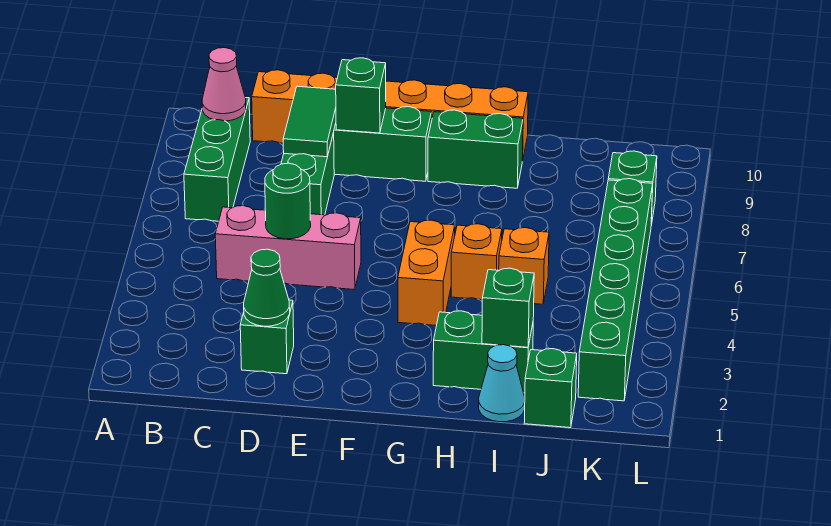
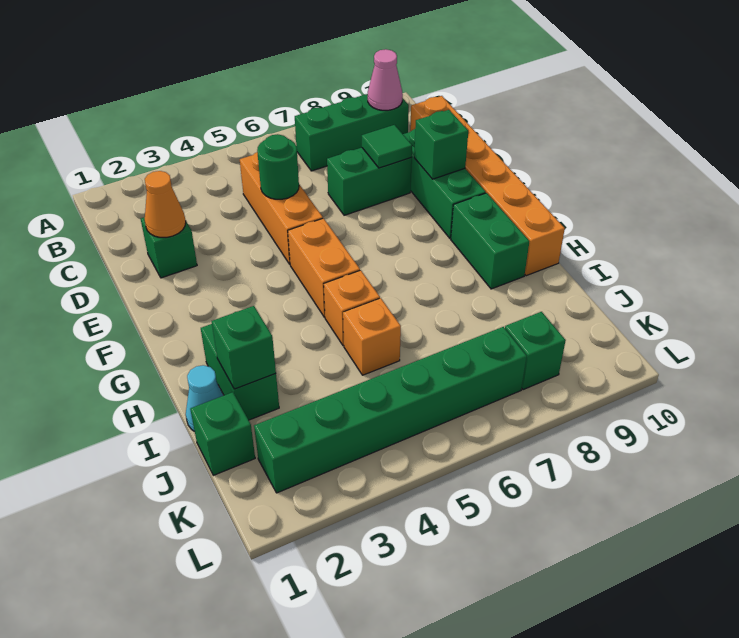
pink 1x3 brick [215,206,361,290] -> orange 1x3 brick [240,152,323,264]
green 1x1 cone [244,249,290,326] -> orange 1x1 cone [145,171,186,237]
green 1x2 tile [283,86,336,157] -> green 1x1 tile [362,125,412,168]
orange 1x2 brick [398,220,455,326] -> orange 1x2 brick turned to [288,218,360,317]

